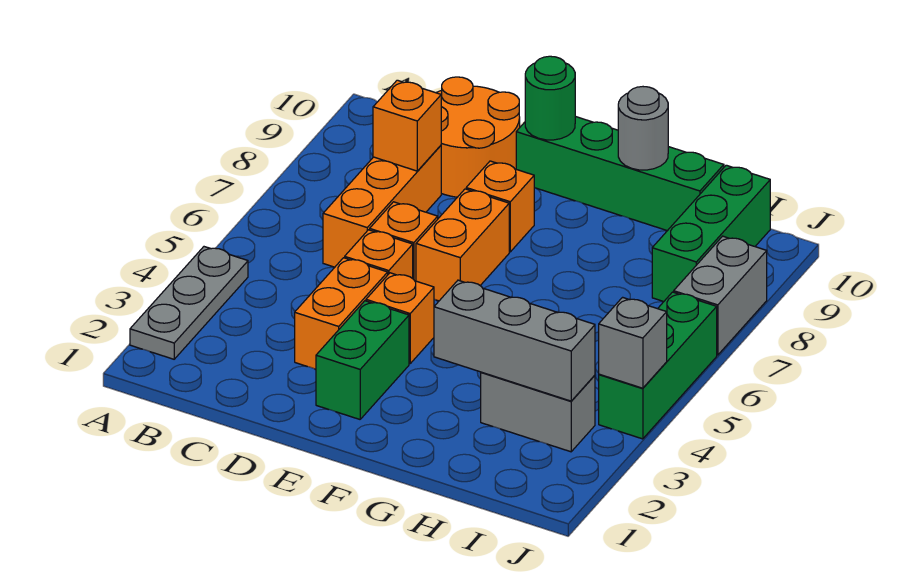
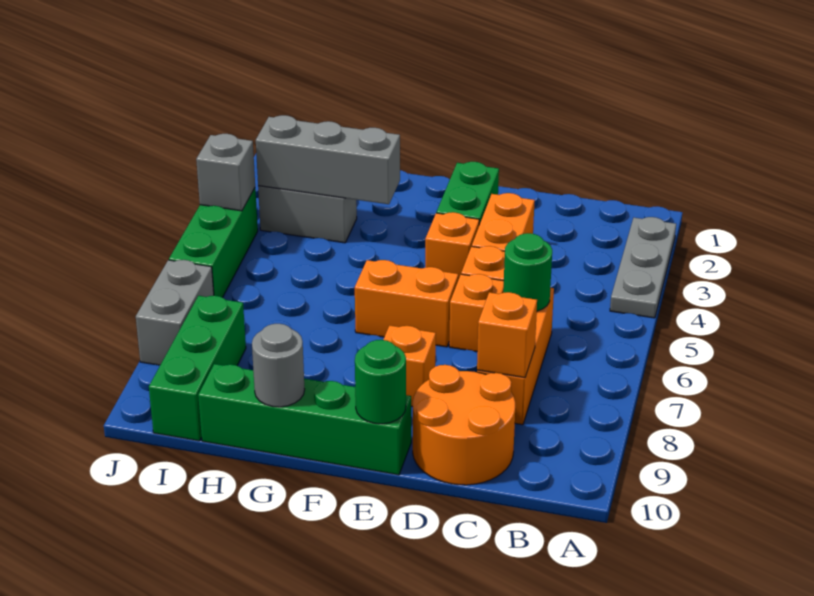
none -> green 1x1 round brick [503,233,552,311]
orange 1x2 brick [416,189,509,301] -> orange 1x2 brick turned to [355,260,458,347]

